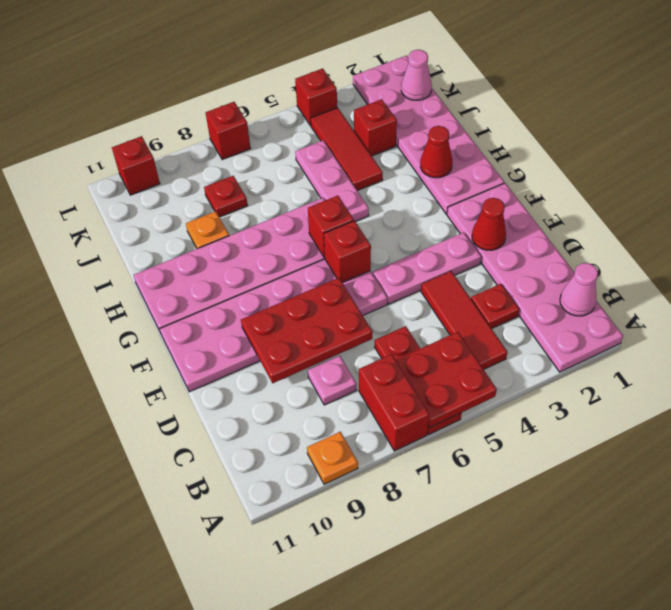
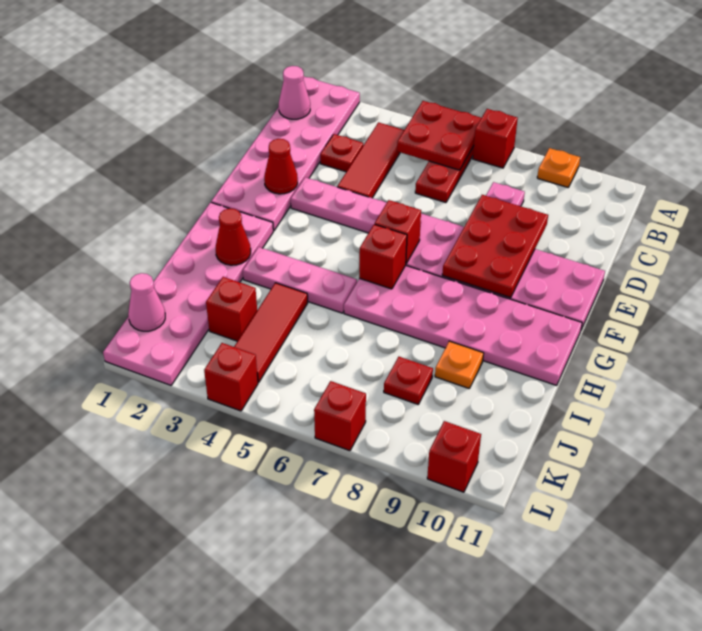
red 1x2 brick [359,354,429,451] -> red 1x1 brick [473,109,518,168]
red 2x3 plate [241,278,373,383] -> red 2x3 plate turned to [442,195,548,298]
pink 1x3 plate [295,140,369,221] -> pink 1x3 plate turned to [243,247,357,313]

